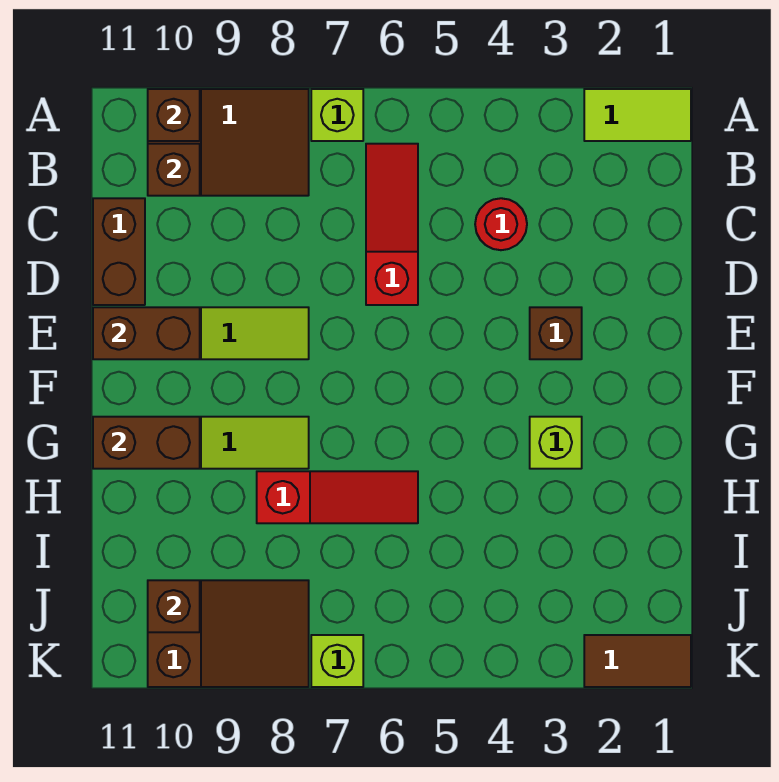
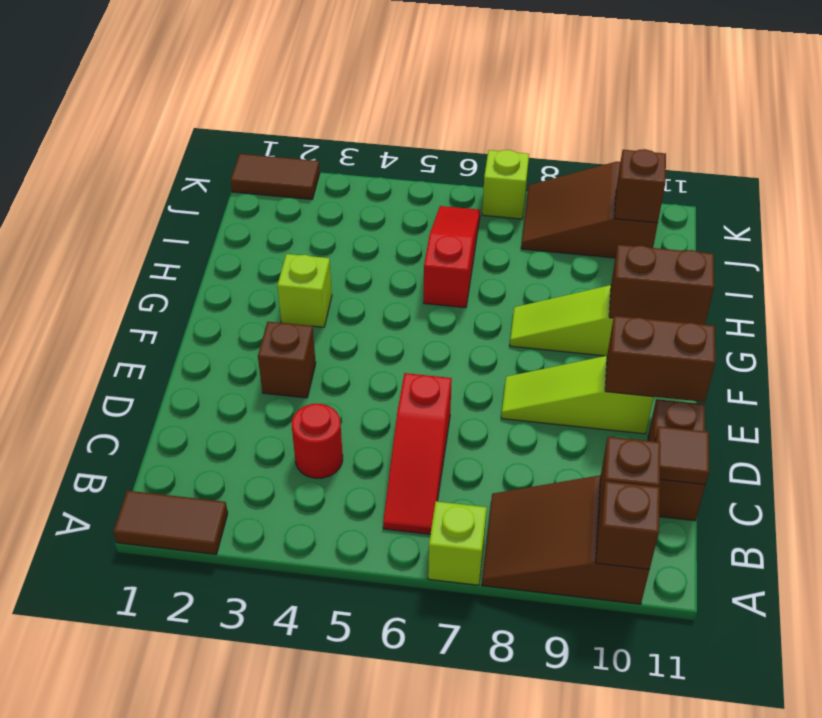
lime 1x2 tile [584,89,691,141] -> brown 1x2 tile [113,491,228,554]
none -> brown 1x1 tile [655,426,709,485]
red 1x3 slope [257,471,418,523] -> red 1x3 slope turned to [424,206,480,308]

